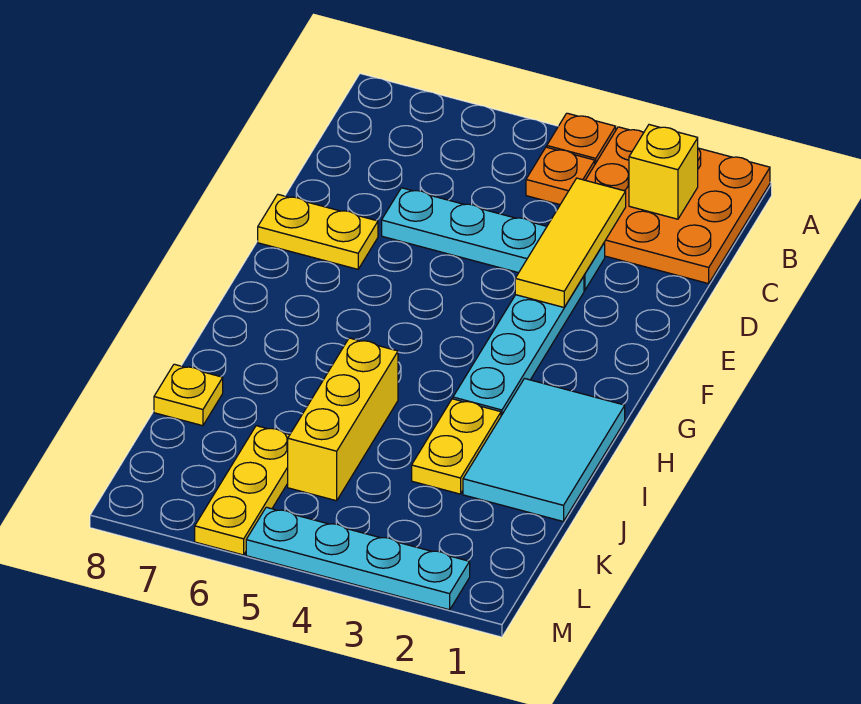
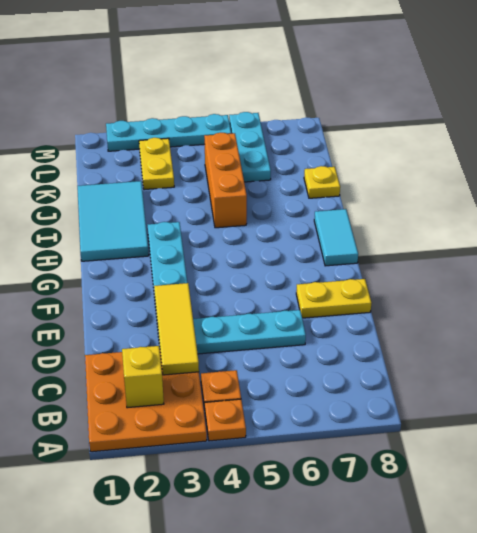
none -> cyan 1x2 tile [314,209,358,266]
yellow 1x2 plate [412,399,501,494] -> yellow 1x2 plate moved to [139,138,174,190]
yellow 1x3 brick [288,338,398,501] -> orange 1x3 brick [204,133,247,228]
yellow 1x3 plate [195,426,290,555] -> cyan 1x3 plate [229,112,271,182]

